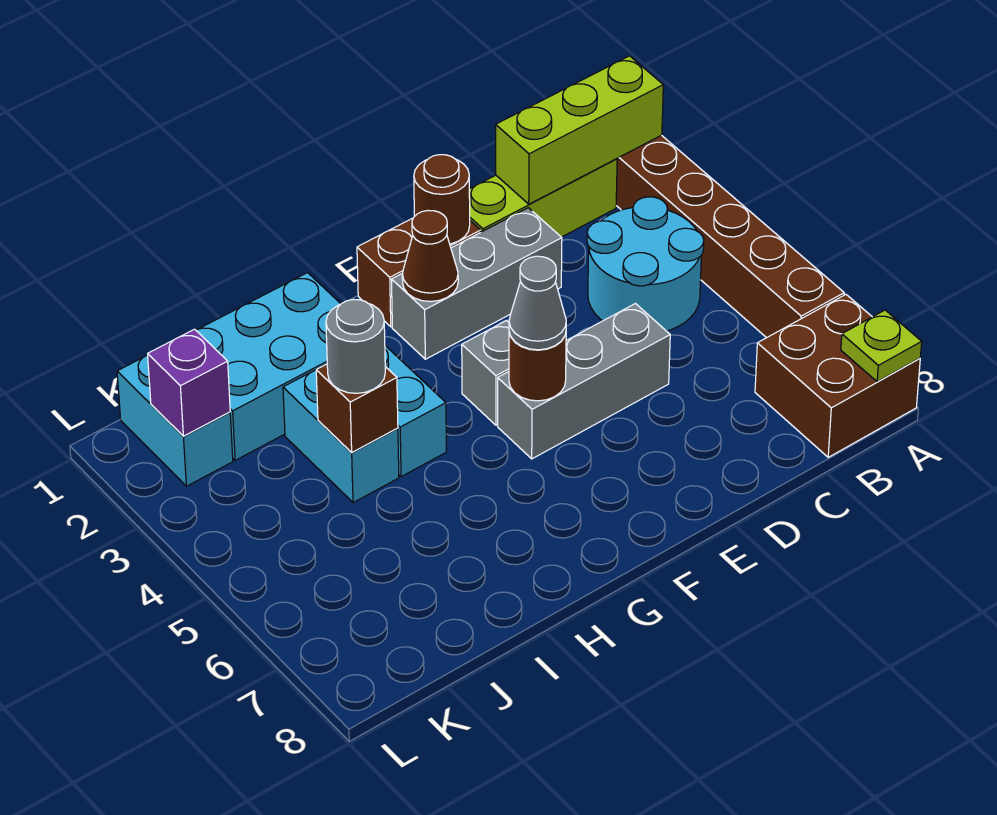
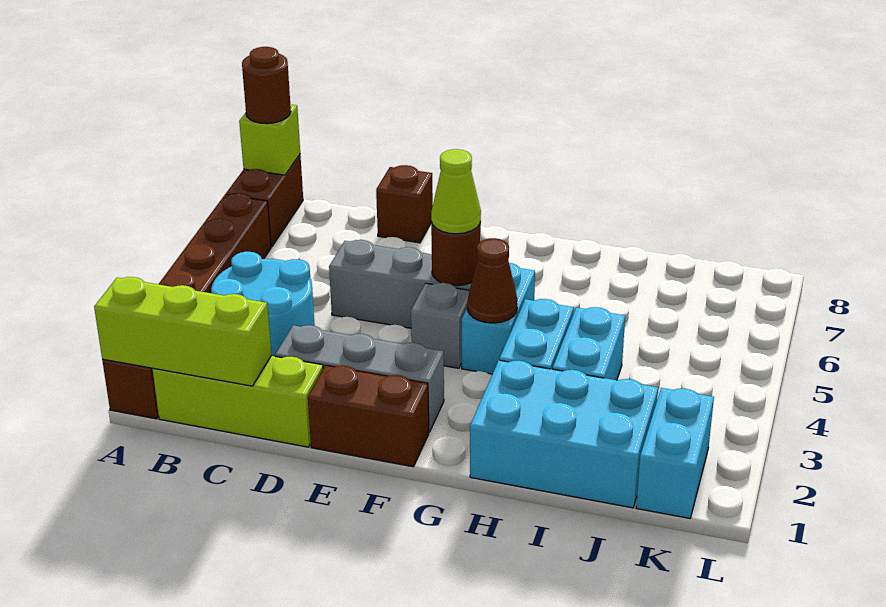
brown 2x2 brick [755,295,920,457] -> brown 1x2 brick [226,155,303,247]
lime 1x1 plate [841,310,922,382] -> lime 1x1 brick [239,104,300,175]
brown 1x1 round brick [414,155,470,244] -> brown 1x1 round brick moved to [242,47,291,124]
brown 1x1 cone [402,210,458,302] -> brown 1x1 cone moved to [467,238,518,323]
grey 1x1 cone [509,256,566,350] -> lime 1x1 cone [431,149,481,234]
none -> cyan 1x2 brick [462,263,535,374]
brown 1x1 brick [316,364,398,453] -> brown 1x1 brick moved to [376,165,433,243]
grey 1x1 round brick [326,300,385,393] -> none
purple 1x1 brick [148,329,230,436] -> none

